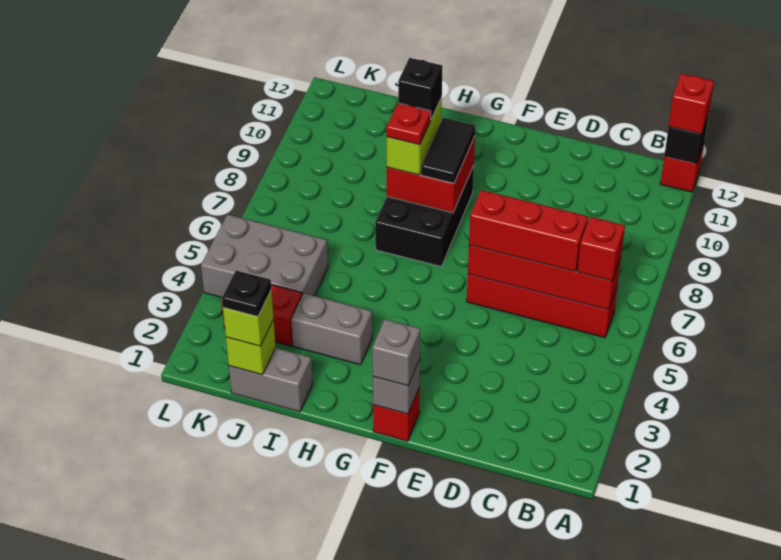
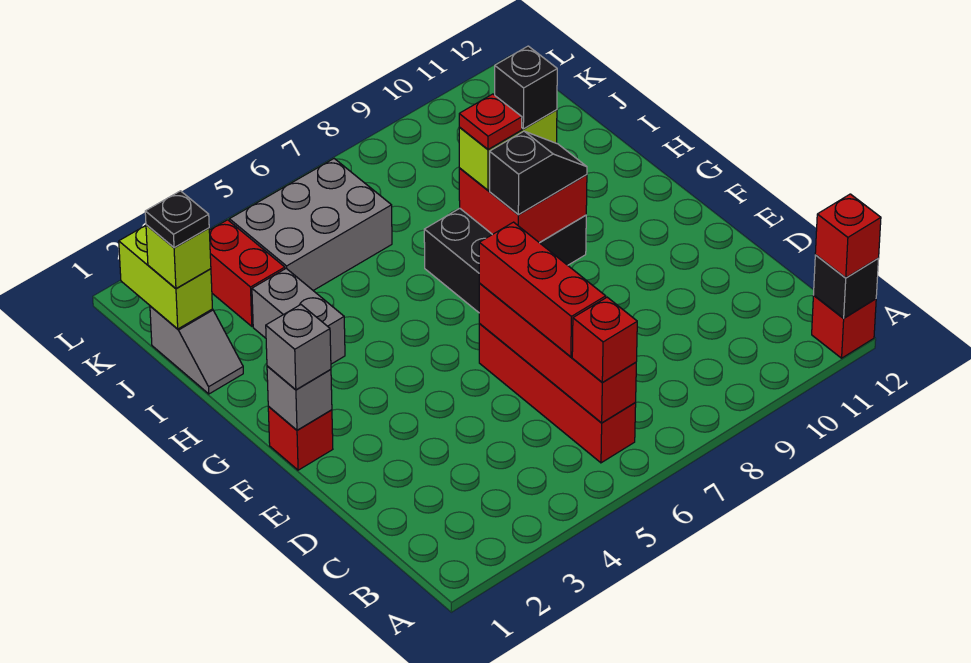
black 1x2 tile [421,118,475,184] -> black 1x2 slope [490,131,587,215]
grey 1x2 brick [229,348,313,412] -> grey 1x2 slope [150,306,243,394]
lime 1x1 brick [226,320,276,375] -> lime 1x2 brick [119,226,212,329]
grey 2x3 brick [201,215,328,297] -> grey 2x3 brick turned to [229,159,392,290]

